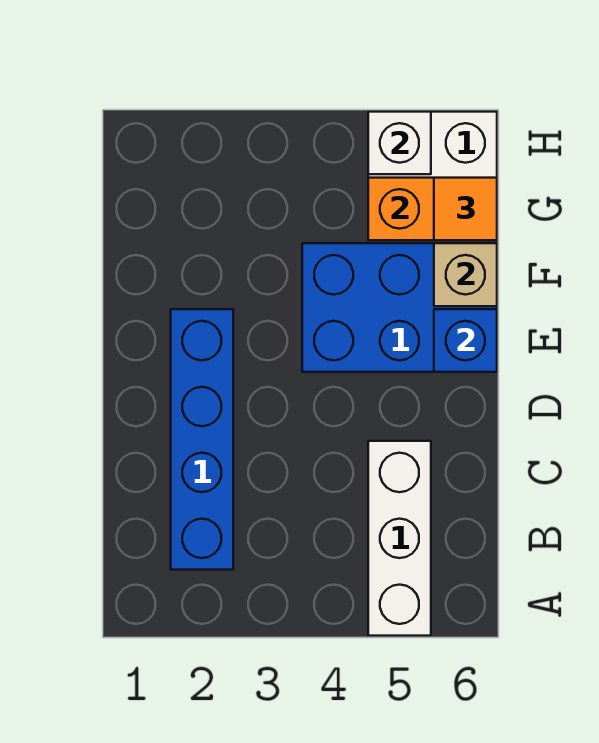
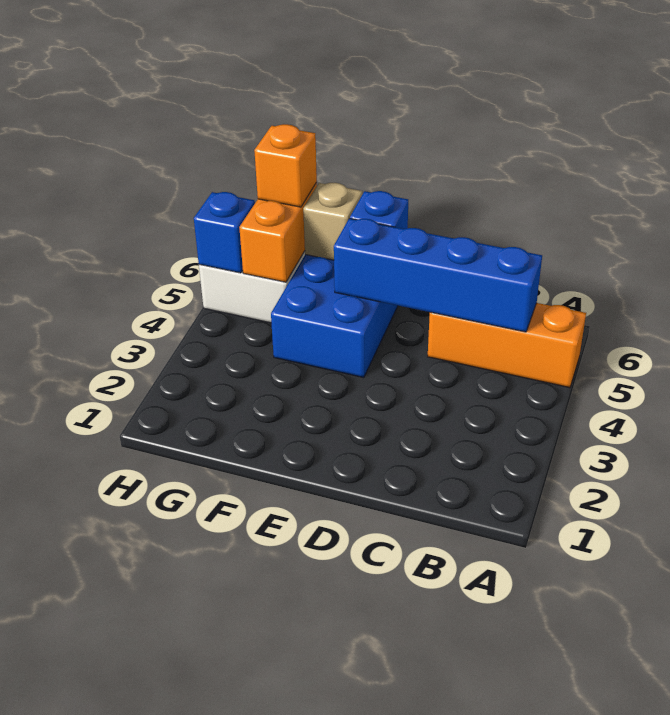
white 1x3 brick [368,441,431,636] -> orange 1x3 brick [428,303,586,388]
blue 1x4 brick [171,309,233,570] -> blue 1x4 brick moved to [334,218,542,332]
orange 1x1 tile [434,178,497,240] -> orange 1x1 brick [254,124,317,207]
white 1x1 brick [368,112,431,174] -> blue 1x1 brick [194,192,255,273]

